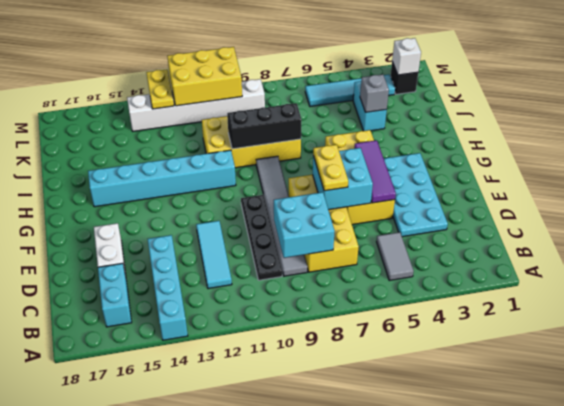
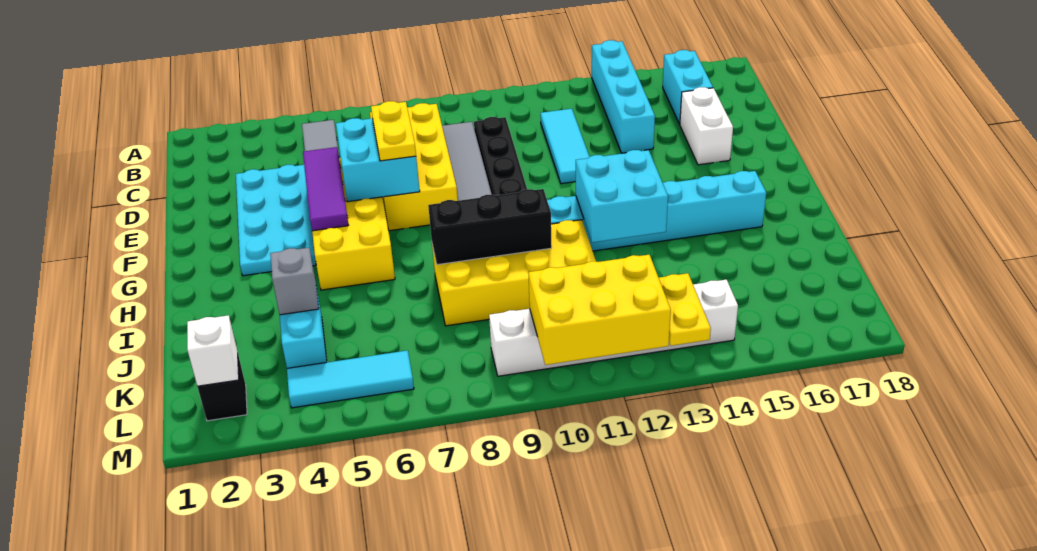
cyan 2x2 brick [274,192,335,258] -> cyan 2x2 brick moved to [576,150,668,242]
cyan 1x4 tile [305,74,395,107] -> cyan 1x3 tile [287,350,414,408]

